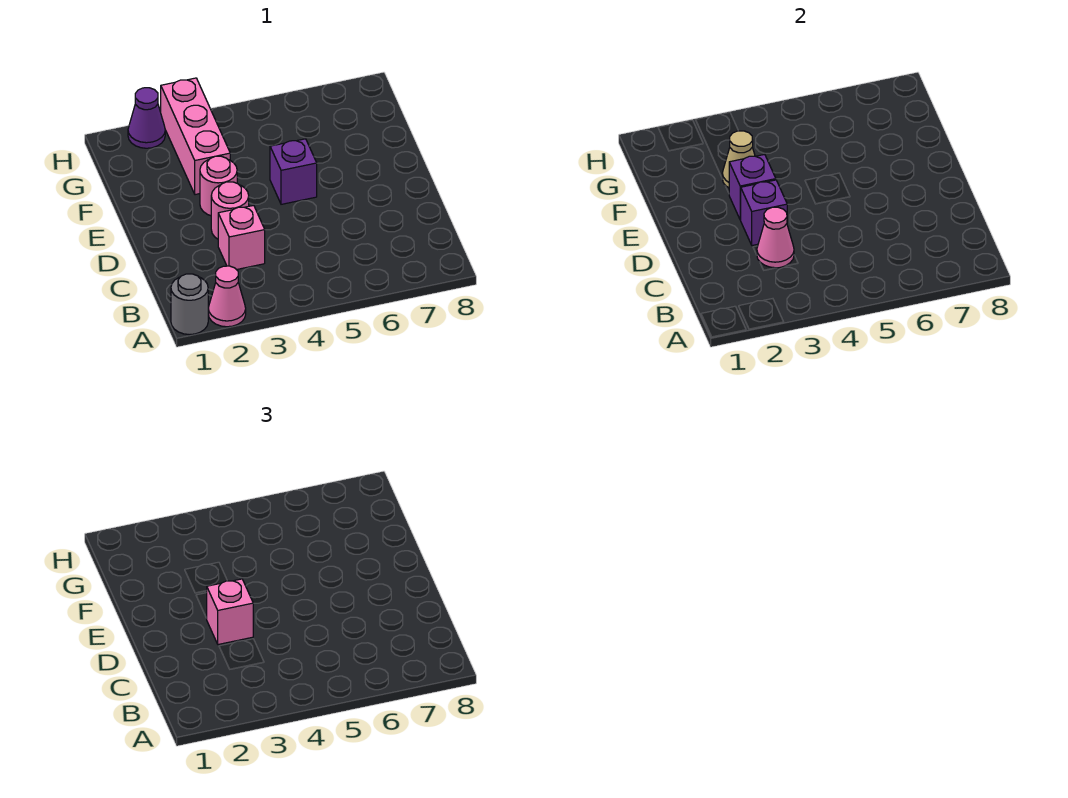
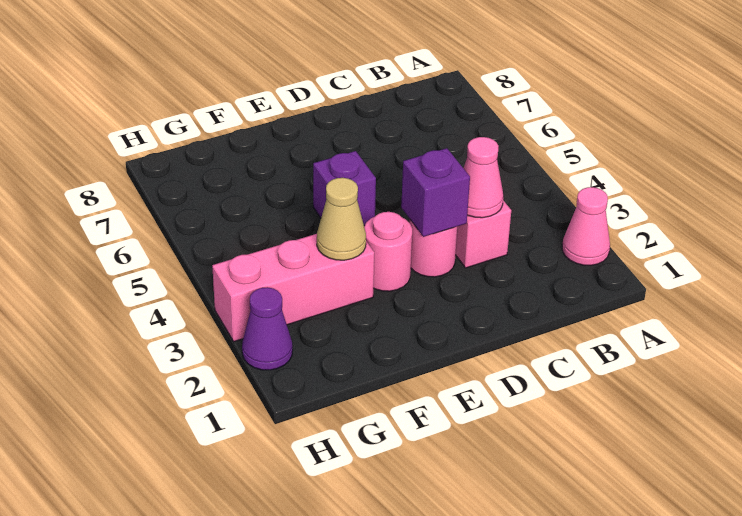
grey 1x1 round brick [171,274,208,335] -> none
pink 1x1 brick [206,579,253,644] -> none
purple 1x1 brick [729,154,776,220] -> none

